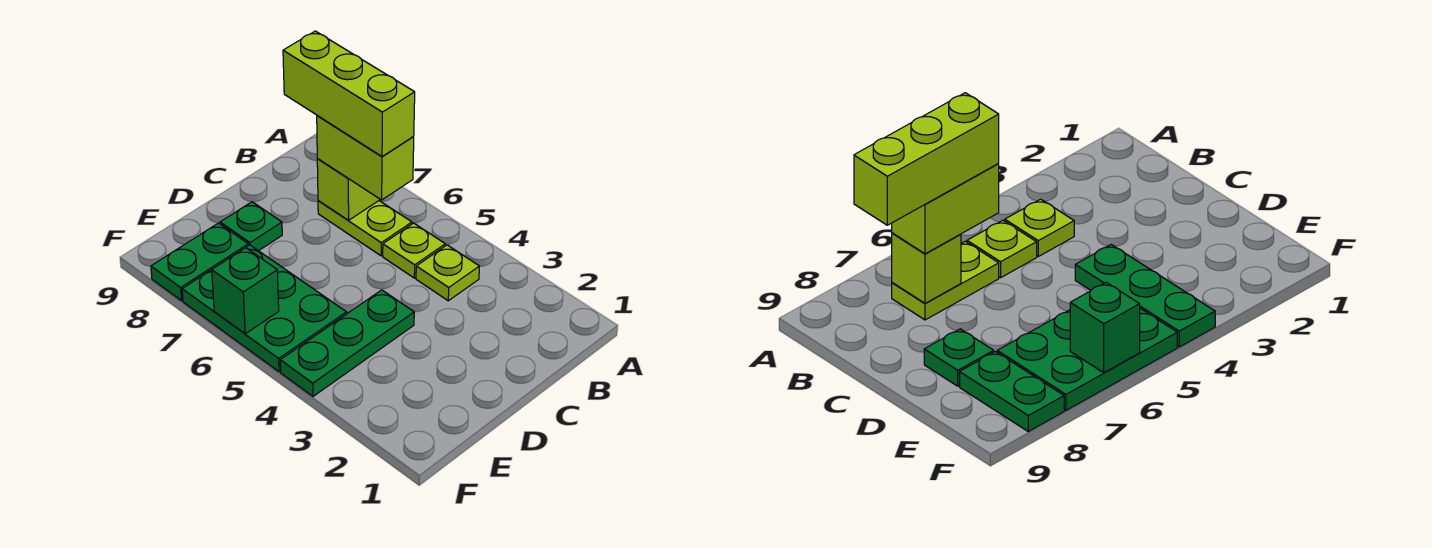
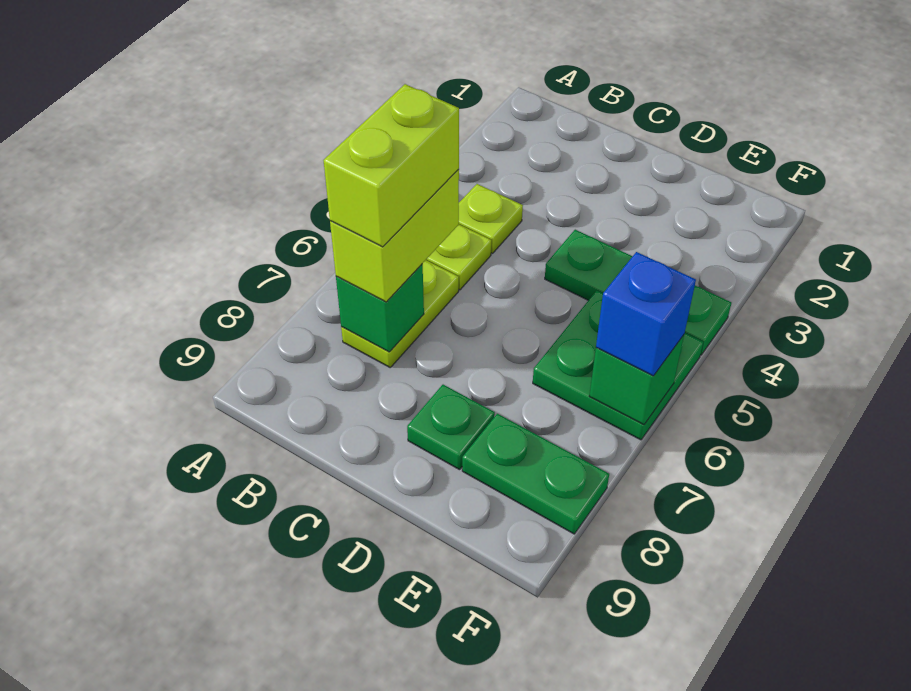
lime 1x3 brick [283,31,415,157] -> lime 1x2 brick [323,84,459,247]
lime 1x1 brick [317,159,379,220] -> green 1x1 brick [336,264,424,352]
green 2x3 plate [182,245,347,372] -> green 2x2 plate [533,291,703,440]
none -> blue 1x1 brick [596,252,696,376]

